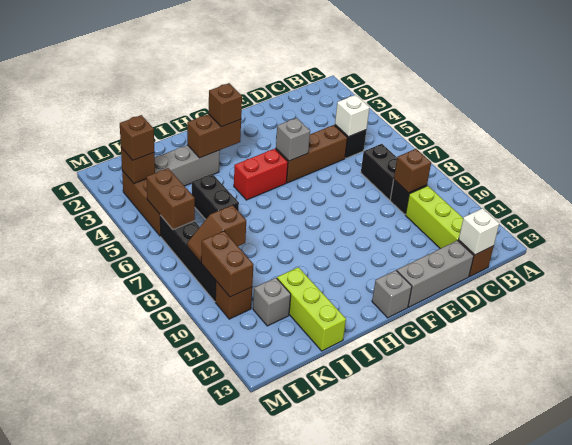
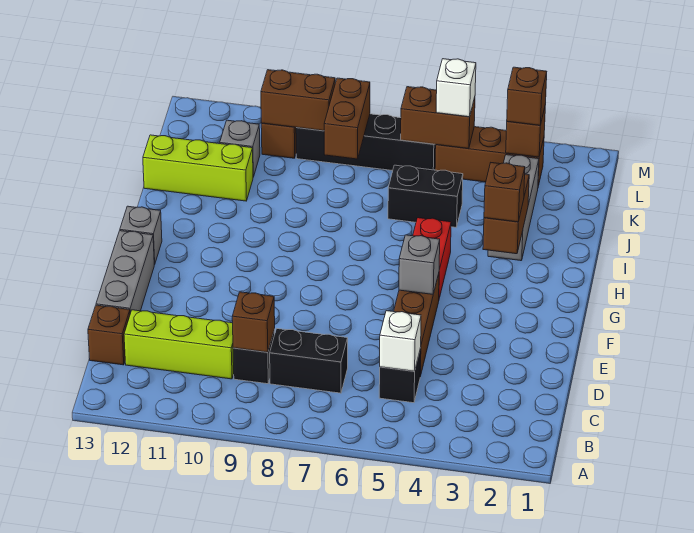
white 1x1 brick [459,208,499,255] -> white 1x1 brick moved to [436,59,476,117]
brown 1x2 slope [187,205,246,262] -> brown 1x2 brick [324,78,370,159]

